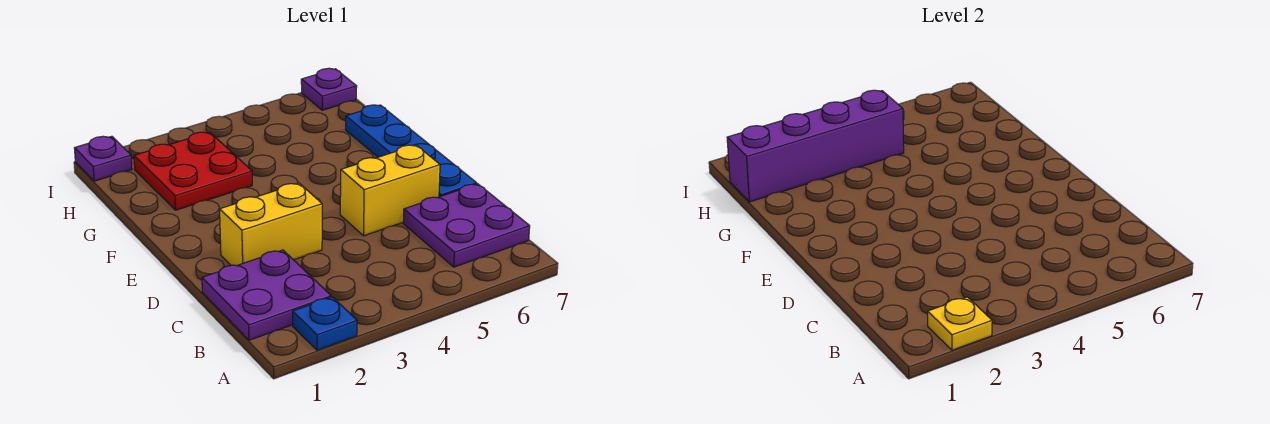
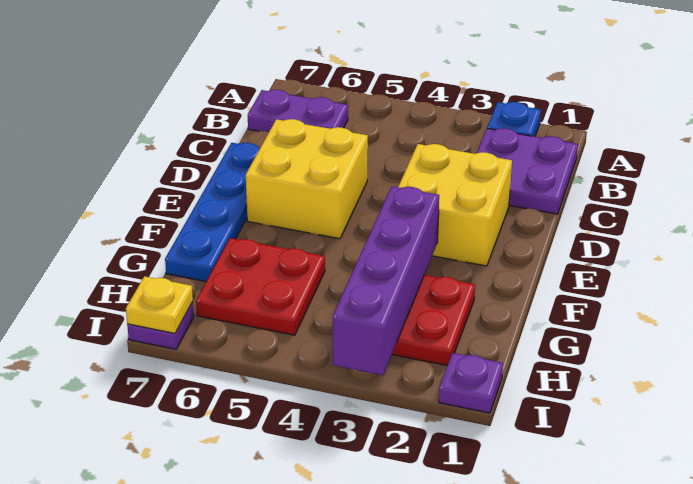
yellow 1x1 plate [928,297,992,350] -> yellow 1x1 plate moved to [126,276,193,333]
purple 2x2 plate [403,184,530,267] -> purple 1x2 plate [248,90,348,132]
yellow 1x2 brick [220,183,322,266] -> yellow 2x2 brick [398,144,512,266]
yellow 1x2 brick [340,145,440,236] -> yellow 2x2 brick [246,119,368,239]
none -> red 2x2 plate [196,238,325,335]
purple 1x4 brick [727,90,904,202] -> purple 1x4 brick turned to [333,186,439,375]

